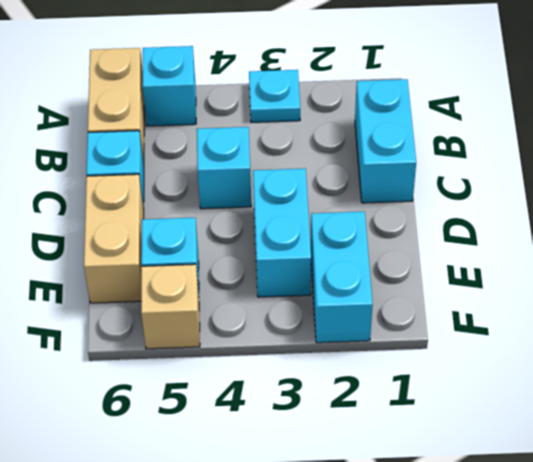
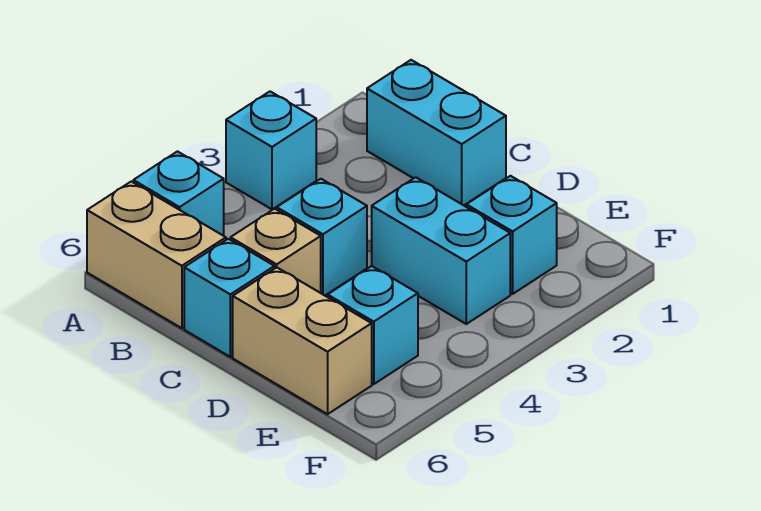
cyan 1x1 plate [249,70,300,122] -> cyan 1x1 brick [226,92,316,209]
cyan 1x2 brick [311,212,373,343] -> cyan 1x1 brick [466,176,557,294]
tan 1x1 brick [141,264,200,349] -> tan 1x1 brick moved to [231,209,321,293]

